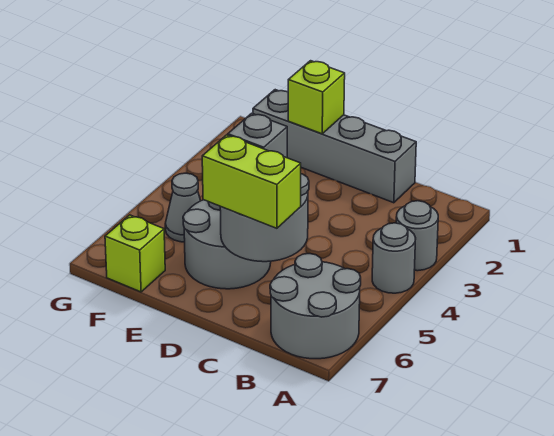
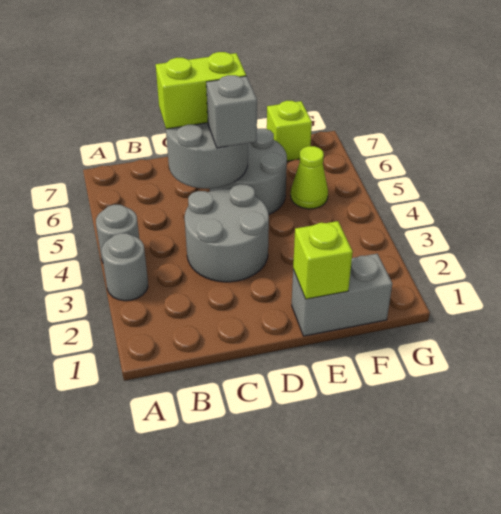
grey 2x2 round brick [270,254,361,359] -> grey 2x2 round brick moved to [185,184,269,282]
grey 1x4 brick [253,90,416,203] -> grey 1x2 brick [292,254,392,336]
grey 1x1 cone [165,173,200,242] -> lime 1x1 cone [291,146,328,209]

